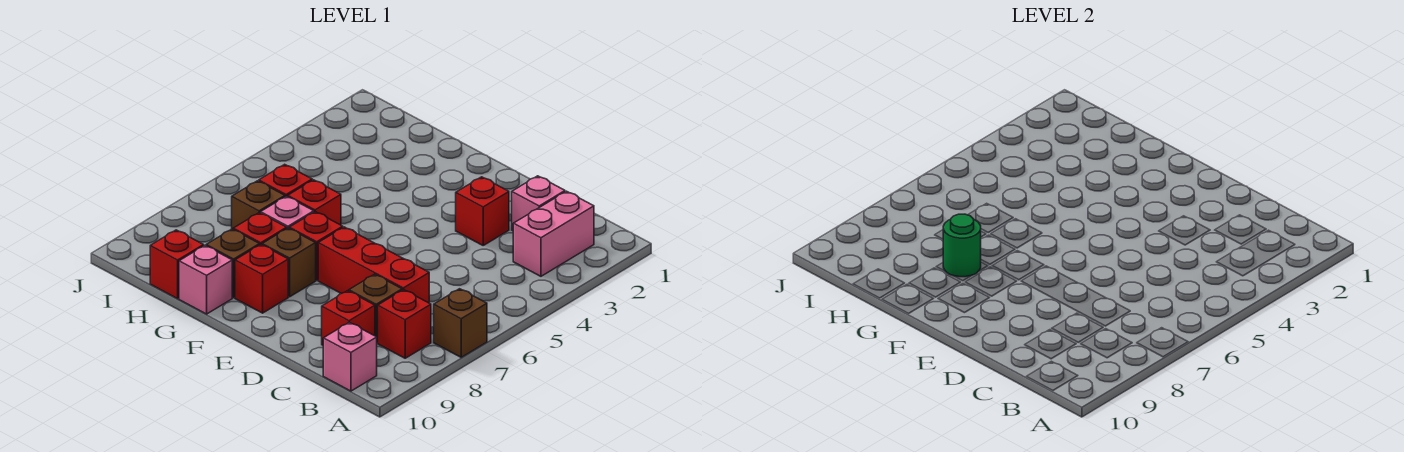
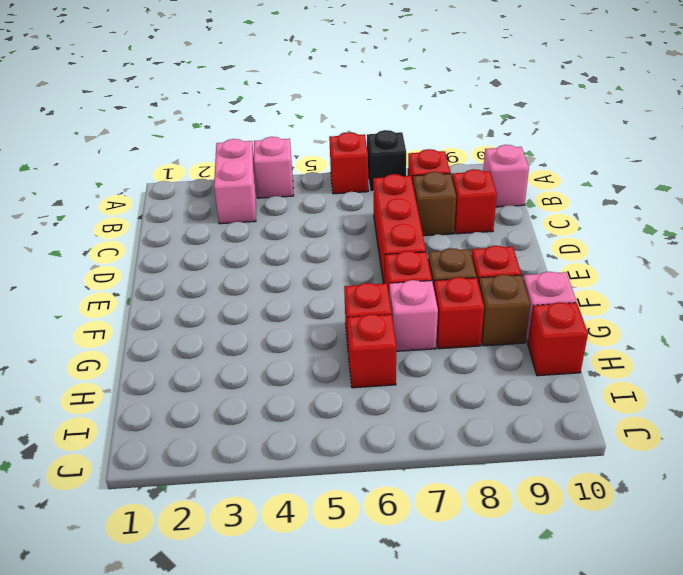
brown 1x1 brick [434,289,487,357] -> black 1x1 brick [367,130,406,192]
pink 1x2 brick [513,191,594,276] -> pink 1x2 brick turned to [214,139,256,224]
pink 1x1 brick [512,176,565,231] -> pink 1x1 brick moved to [254,137,294,198]
red 1x1 brick [456,177,509,245] -> red 1x1 brick moved to [329,132,368,194]
green 1x1 round brick [943,214,981,277] -> none
brown 1x1 brick [232,181,285,229] -> none

